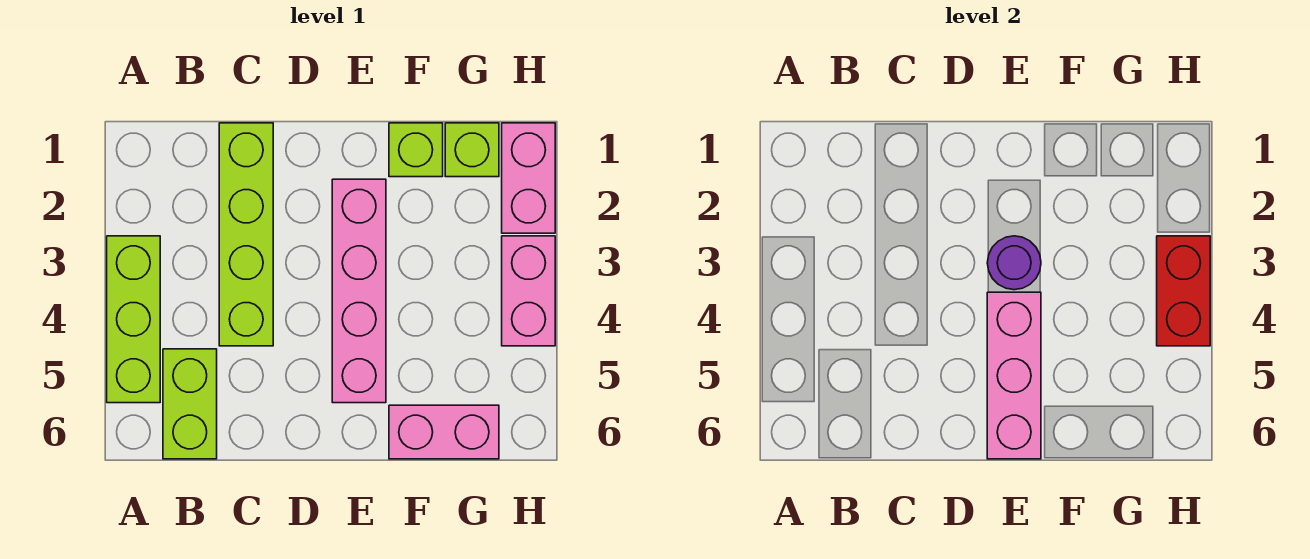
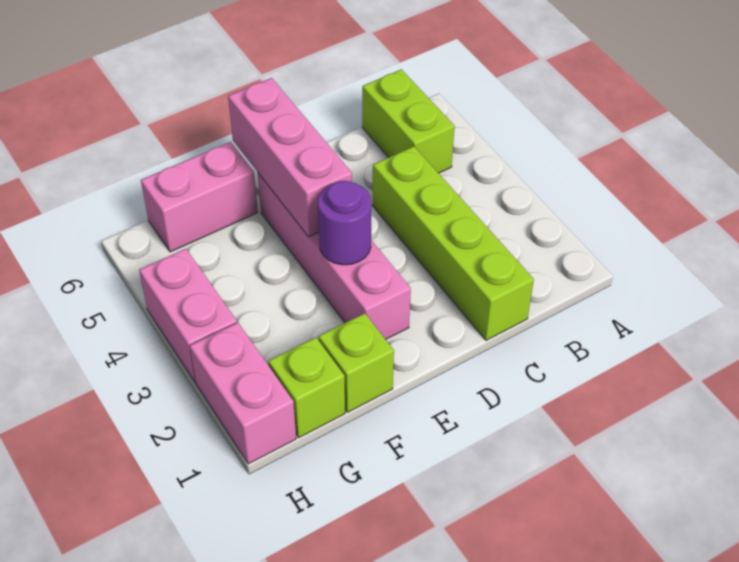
lime 1x3 brick [107,236,160,403] -> none
red 1x2 brick [1157,236,1210,346] -> none

